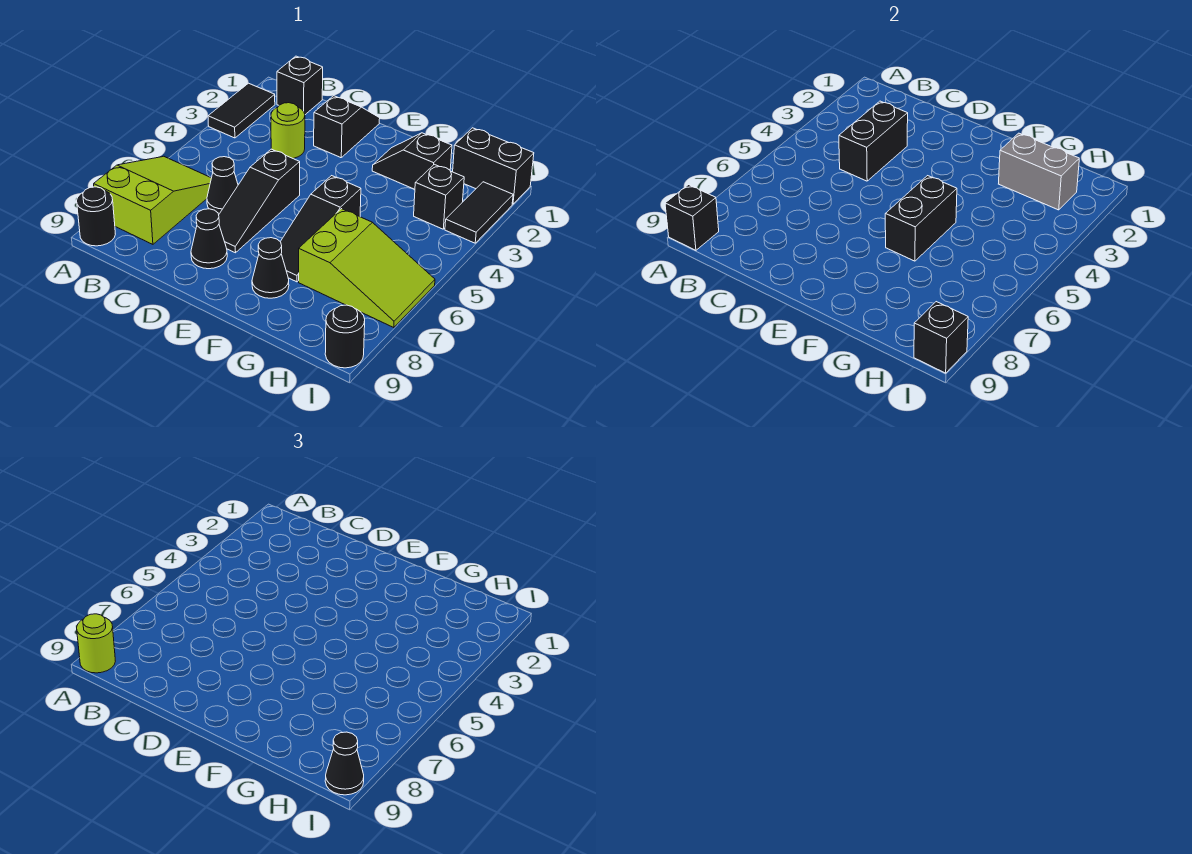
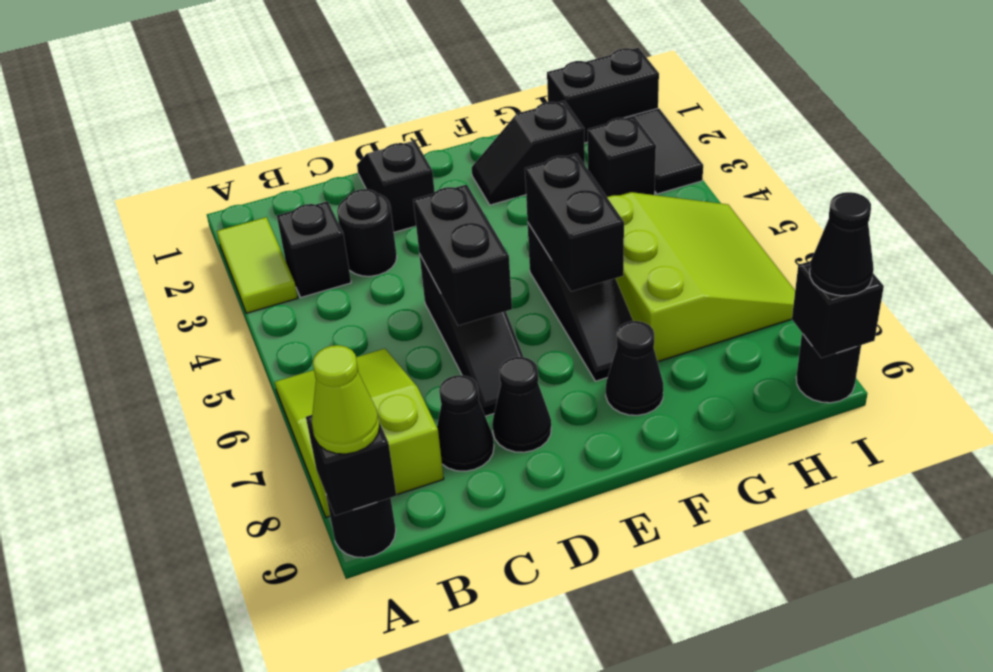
black 1x2 tile [208,83,275,138] -> lime 1x2 tile [217,217,298,313]
lime 1x1 round brick [77,614,115,673] -> lime 1x1 cone [312,345,380,454]
black 1x1 brick [277,56,323,115] -> black 1x1 brick moved to [277,201,351,297]
lime 1x1 round brick [271,103,305,159] -> black 1x1 round brick [337,189,397,276]
black 1x2 brick [839,101,908,181] -> black 1x2 brick moved to [413,185,512,326]
black 1x1 cone [207,157,238,214] -> black 1x1 cone moved to [437,375,494,471]
grey 1x2 brick [999,133,1079,210] -> none
lime 2x3 slope [299,209,435,328] -> lime 3x3 slope [607,192,795,362]

